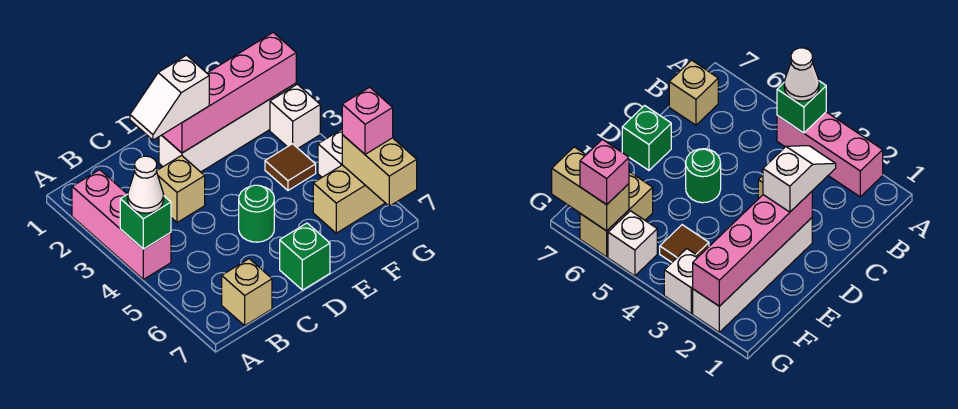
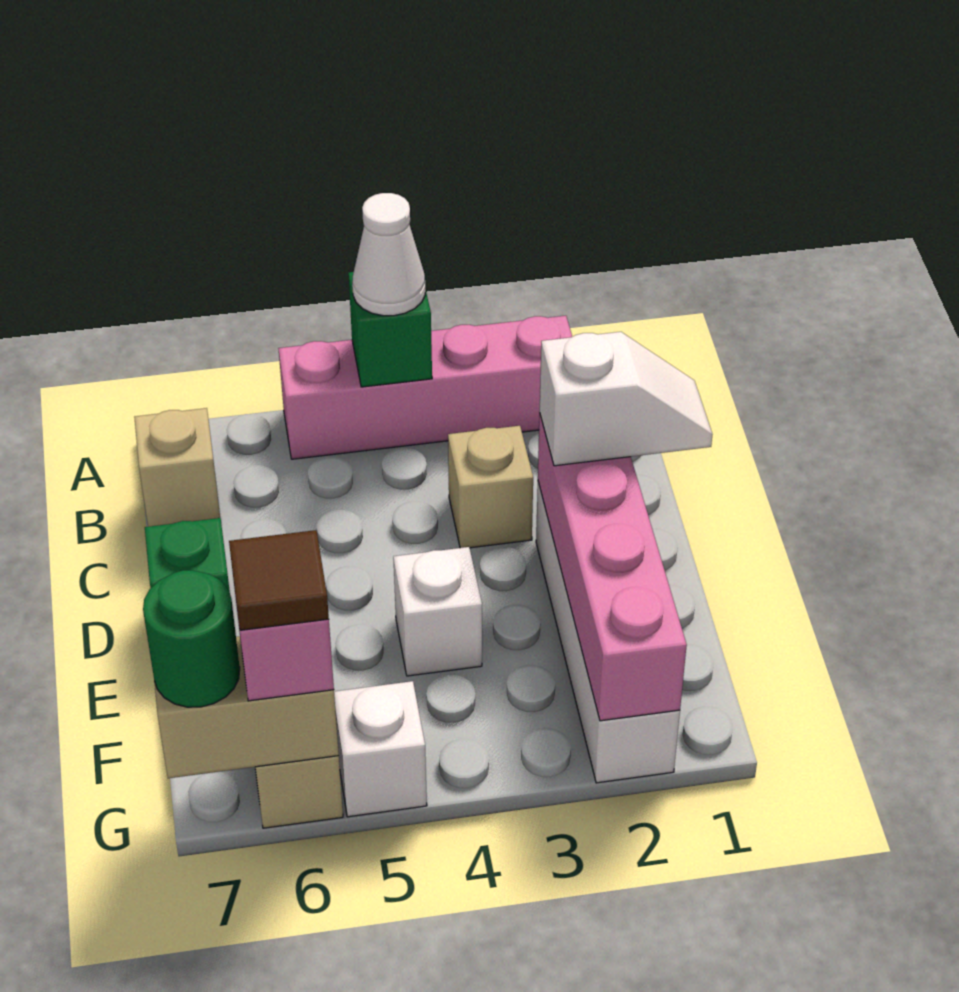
pink 1x3 brick [72,170,171,279] -> pink 1x4 brick [278,316,572,459]
white 1x2 slope [130,55,209,140] -> white 1x2 slope turned to [540,332,713,466]
green 1x1 round brick [239,185,274,242] -> green 1x1 round brick moved to [143,570,240,707]
brown 1x1 tile [265,144,316,190] -> brown 1x1 tile moved to [229,530,329,630]
white 1x1 brick [270,84,320,148] -> white 1x1 brick moved to [393,547,482,676]

